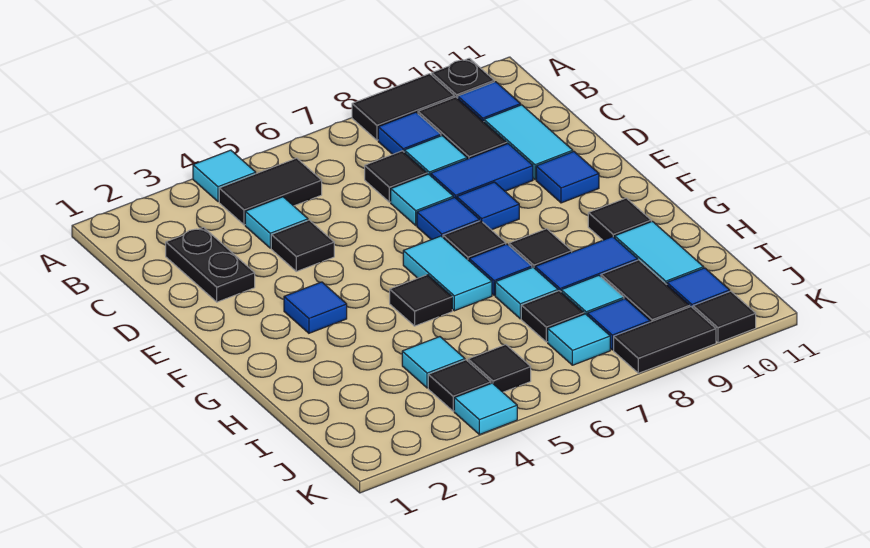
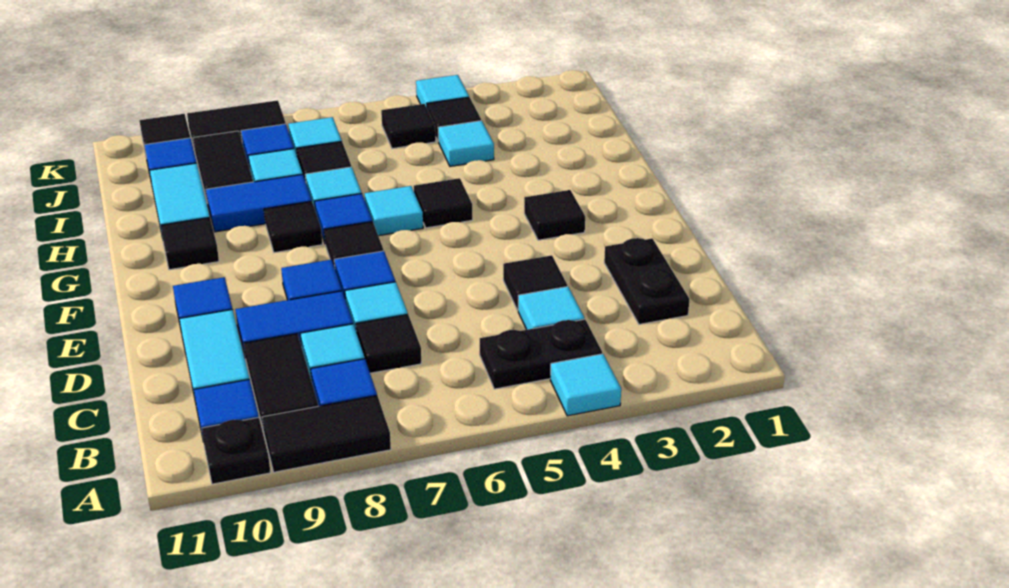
black 1x2 tile [219,158,322,225] -> black 1x2 plate [480,319,602,389]
blue 1x1 tile [284,282,347,333] -> black 1x1 tile [524,190,585,240]
cyan 1x2 tile [403,236,492,311] -> cyan 1x1 tile [365,186,423,236]

